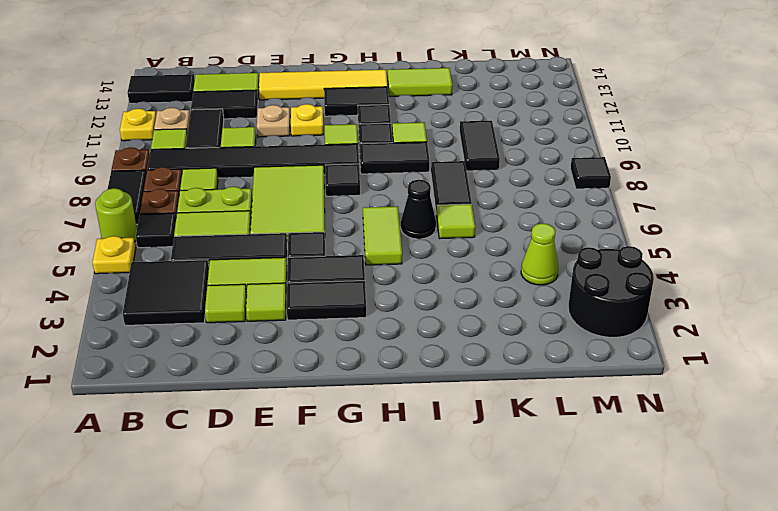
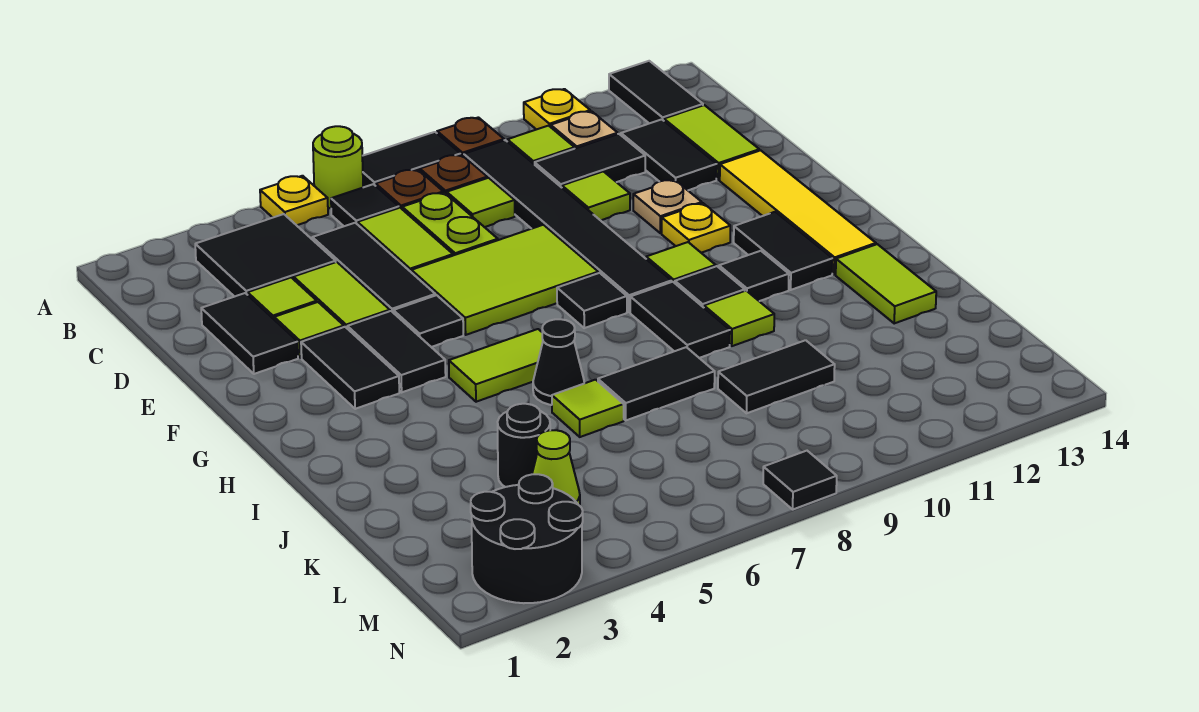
none -> black 1x2 tile [201,293,298,374]
none -> black 1x1 round brick [498,404,550,487]

